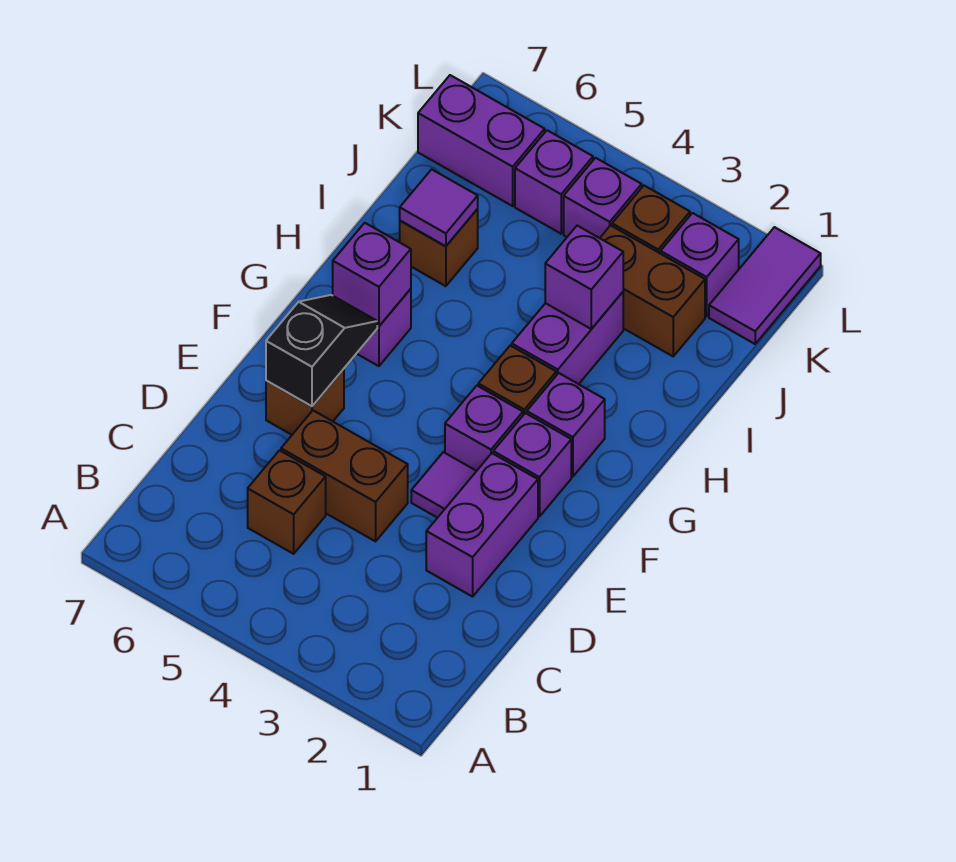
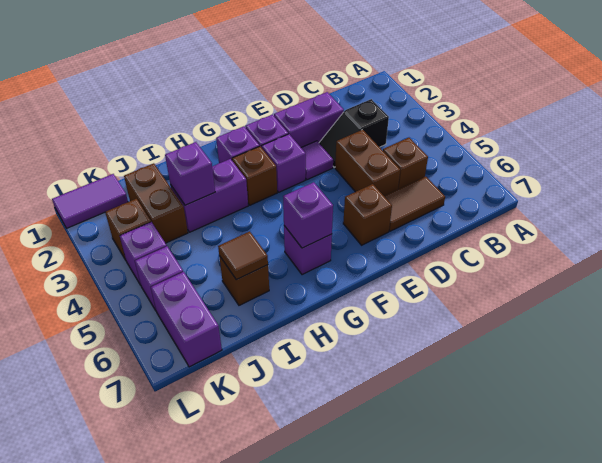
none -> brown 1x2 tile [384,177,445,231]
black 1x2 slope [266,295,377,406] -> black 1x2 slope moved to [319,99,389,167]
purple 1x1 tile [400,169,478,246] -> brown 1x1 tile [218,231,268,280]
purple 1x1 brick [661,213,739,316] -> none

